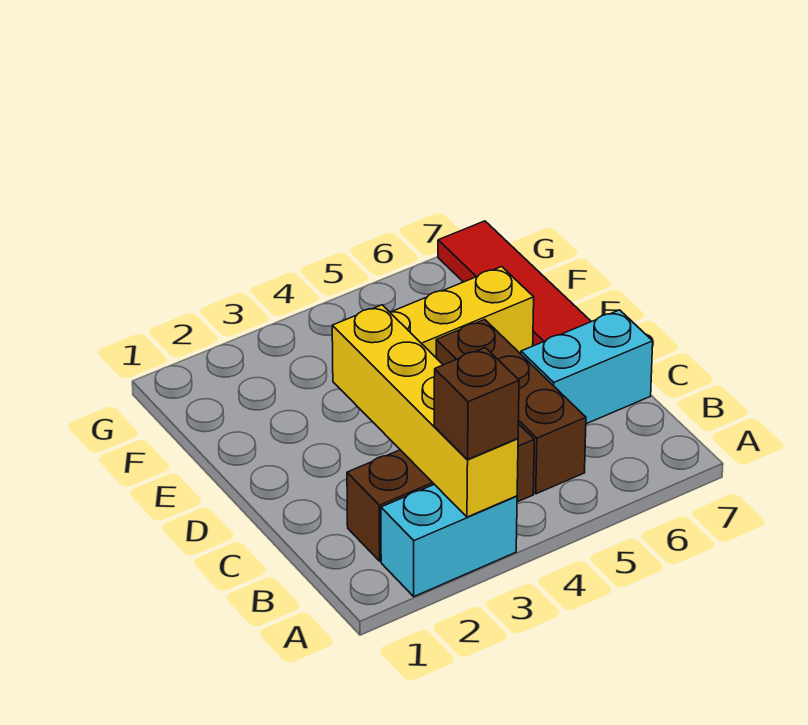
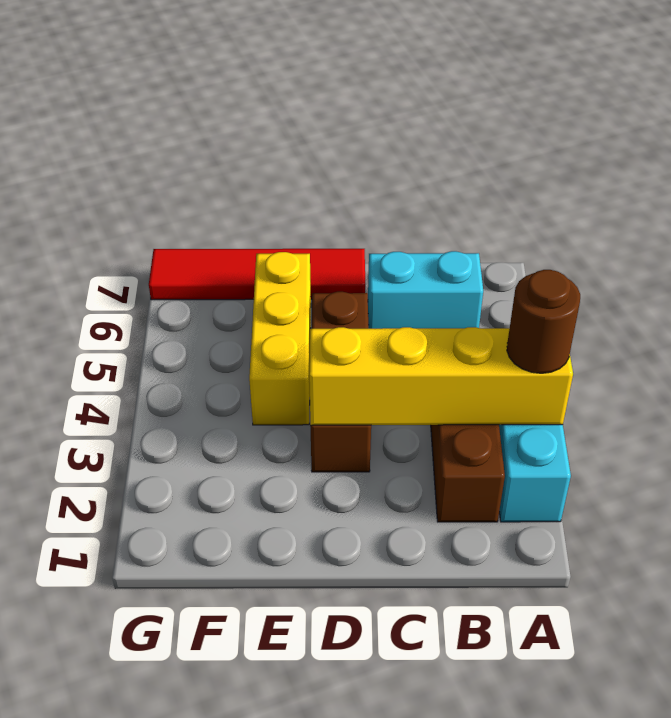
brown 1x1 brick [434,348,519,459] -> brown 1x1 round brick [507,270,580,373]
brown 1x3 brick [436,319,586,494] -> brown 1x3 brick turned to [310,292,371,472]
cyan 1x2 brick [521,310,653,424] -> cyan 1x2 brick turned to [368,251,483,329]

